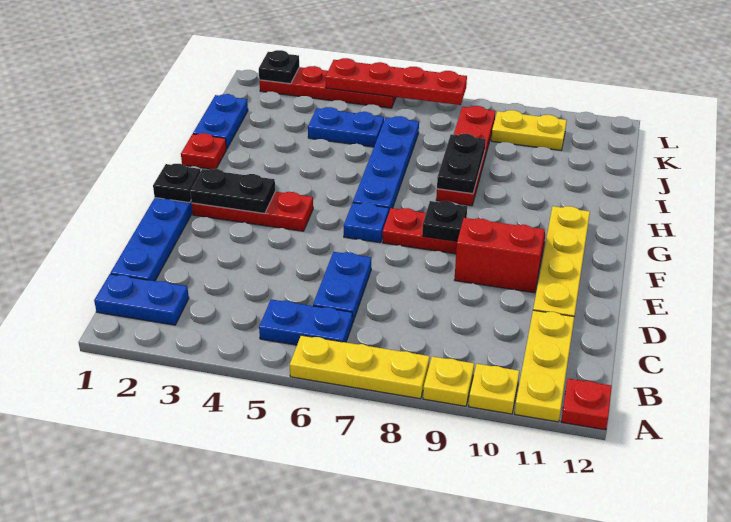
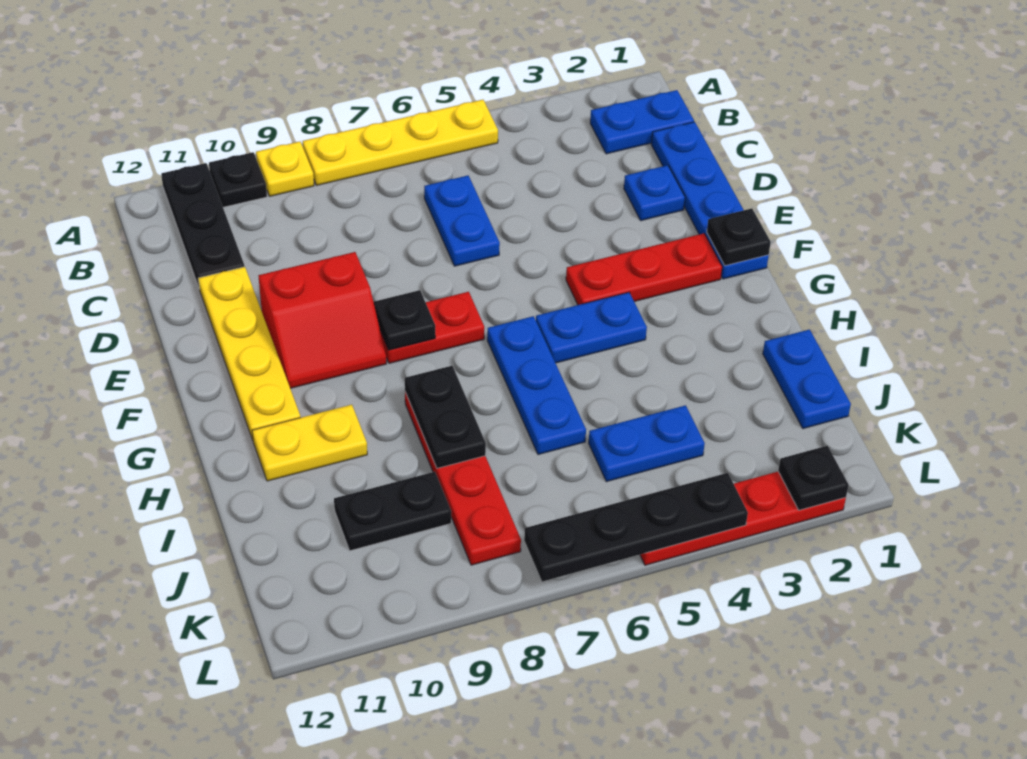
yellow 1x3 plate [290,335,430,399] -> yellow 1x4 plate [303,100,498,185]
yellow 1x1 plate [468,364,519,414] -> black 1x1 plate [209,152,267,207]
yellow 1x3 plate [515,310,574,422] -> black 1x3 plate [161,163,245,287]
red 1x1 plate [561,379,612,430] -> none
blue 1x2 plate [259,299,352,345] -> blue 1x2 plate moved to [536,292,647,363]
black 1x2 plate [190,169,275,213] -> black 1x2 plate moved to [334,472,451,551]
blue 1x1 plate [344,203,389,243] -> blue 1x1 plate moved to [624,165,685,221]
blue 1x4 plate [353,116,419,211] -> blue 1x3 plate [487,316,586,454]
red 1x1 plate [181,133,226,169] -> none
yellow 1x2 plate [491,110,567,150] -> yellow 1x2 plate moved to [252,405,367,481]
red 1x4 plate [325,58,467,105] -> black 1x4 plate [524,473,748,582]

